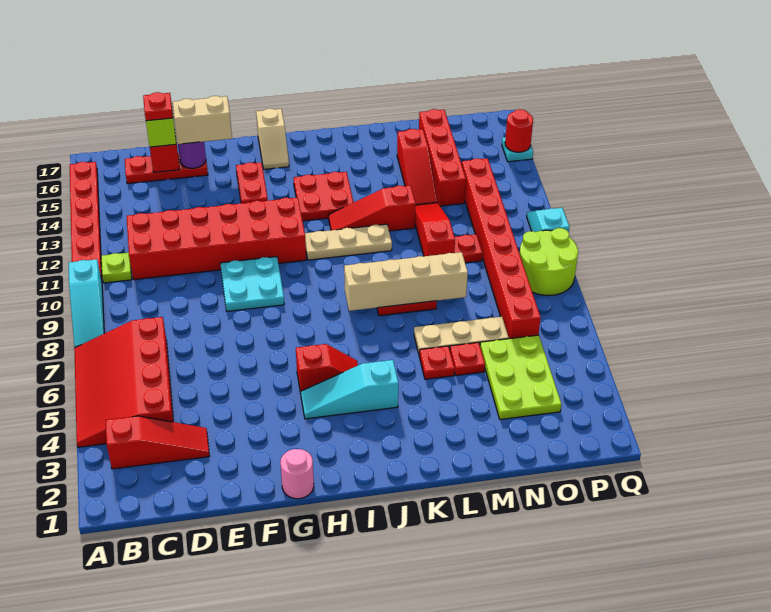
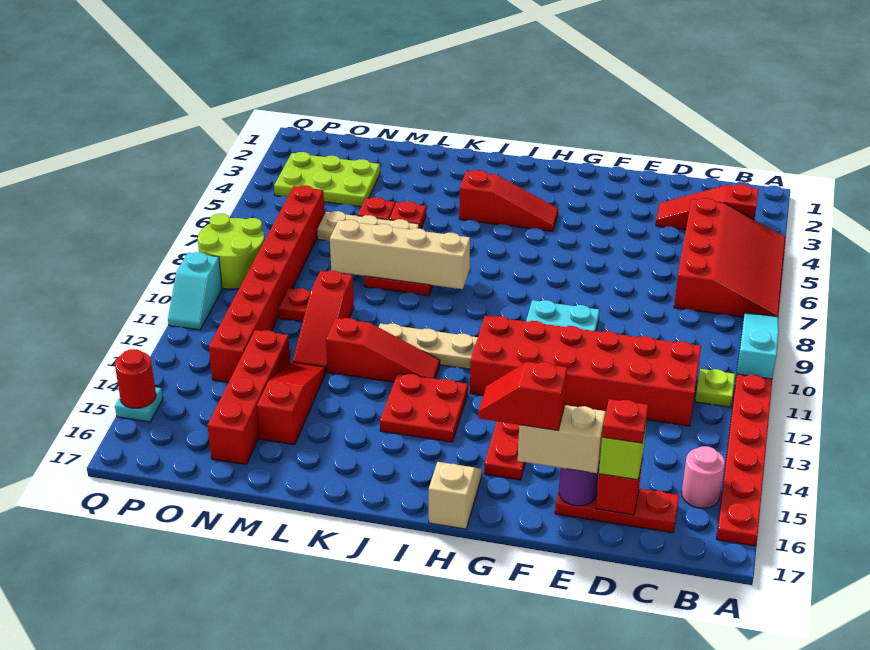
pink 1x1 round brick [280,449,314,499] -> pink 1x1 round brick moved to [682,446,725,508]
cyan 1x3 slope [301,360,398,419] -> red 1x3 slope [459,170,558,231]
red 1x2 slope [296,344,358,393] -> red 1x2 slope moved to [478,362,567,430]
lime 2x3 plate [480,335,561,420] -> lime 2x3 plate turned to [274,152,380,207]

